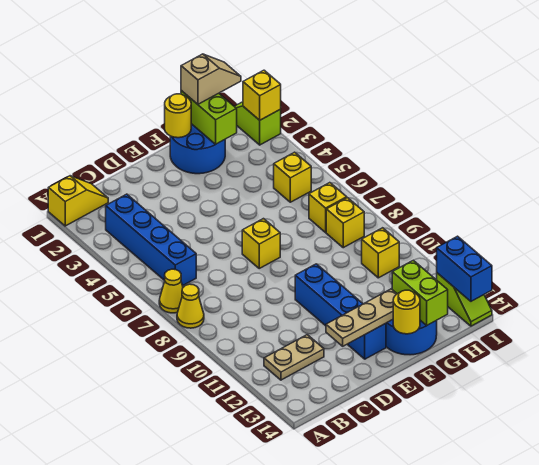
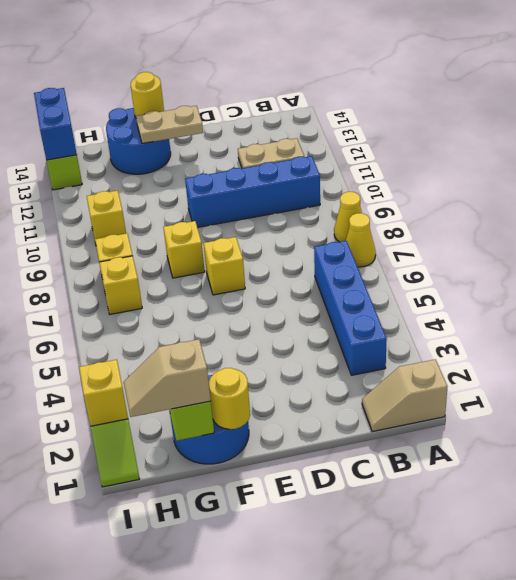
yellow 1x2 slope [48,176,108,226] -> tan 1x2 slope [362,359,448,432]
tan 1x3 plate [326,289,397,346] -> tan 1x2 plate [136,106,203,144]
blue 1x4 brick [295,264,386,359] -> blue 1x4 brick turned to [185,156,320,228]
lime 1x2 brick [392,260,448,326] -> none
yellow 1x1 brick [274,152,311,202] -> yellow 1x1 brick moved to [163,221,205,278]

